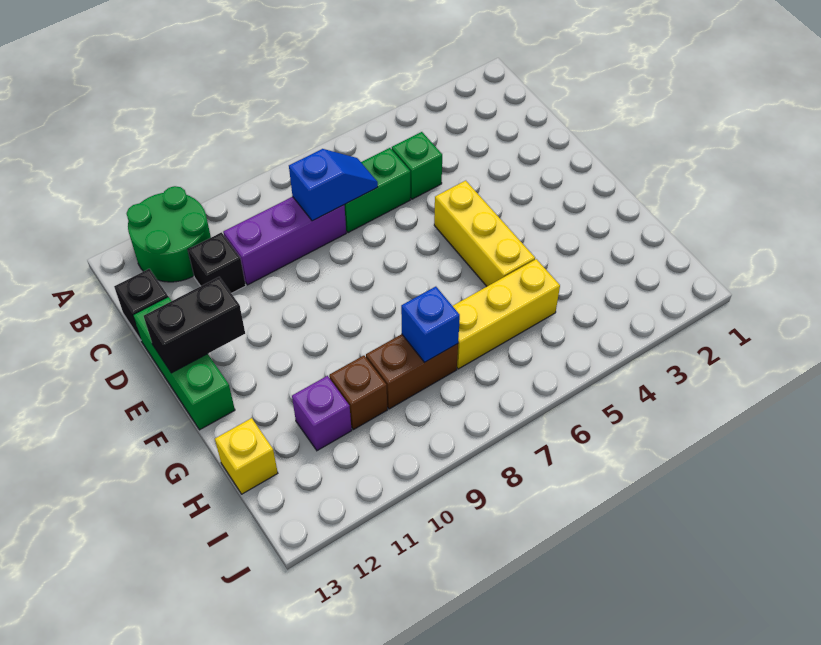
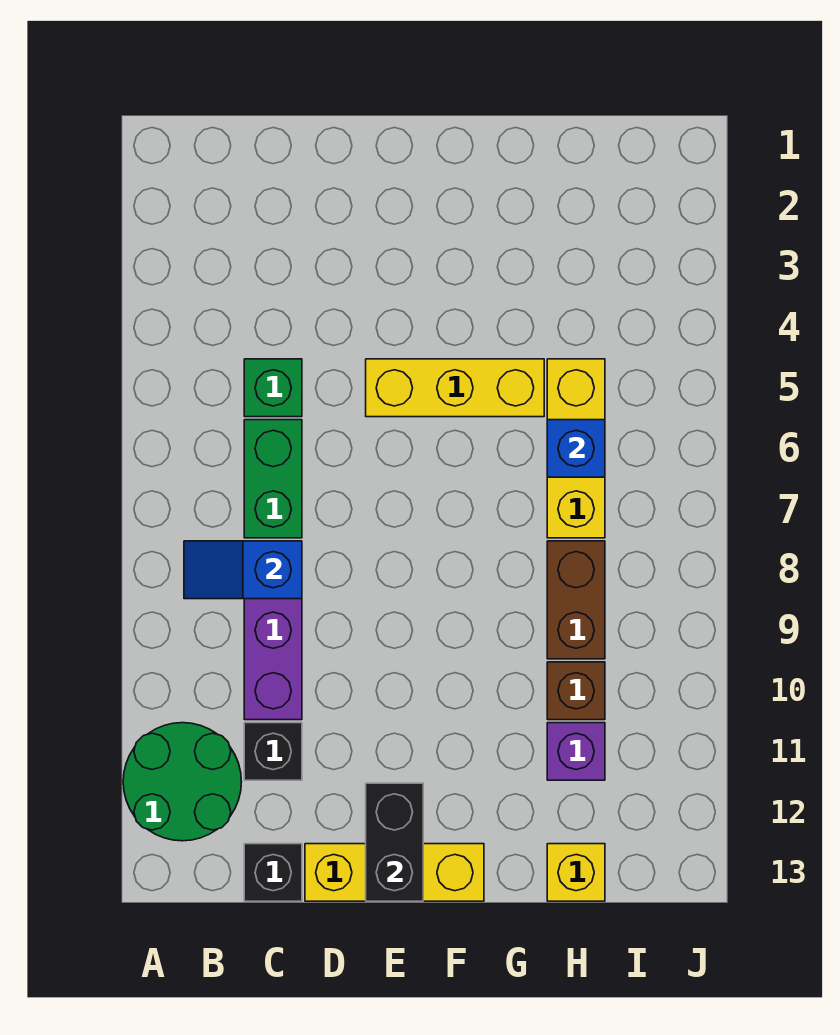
blue 1x2 slope [289,149,378,221] -> blue 1x2 slope turned to [184,541,302,599]
green 1x3 brick [133,297,235,430] -> yellow 1x3 brick [305,844,484,901]
blue 1x1 brick [401,287,460,363] -> blue 1x1 brick moved to [547,420,605,477]

